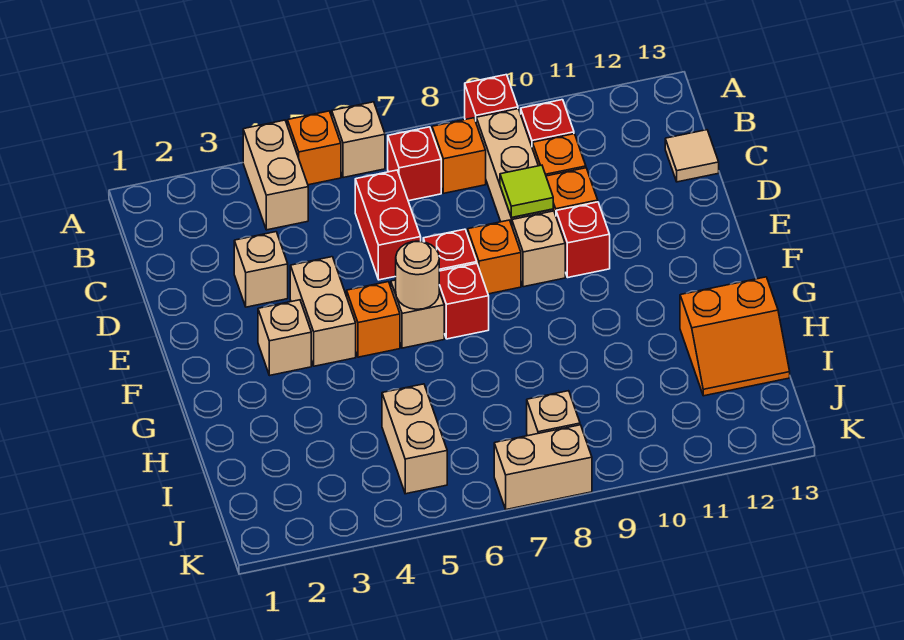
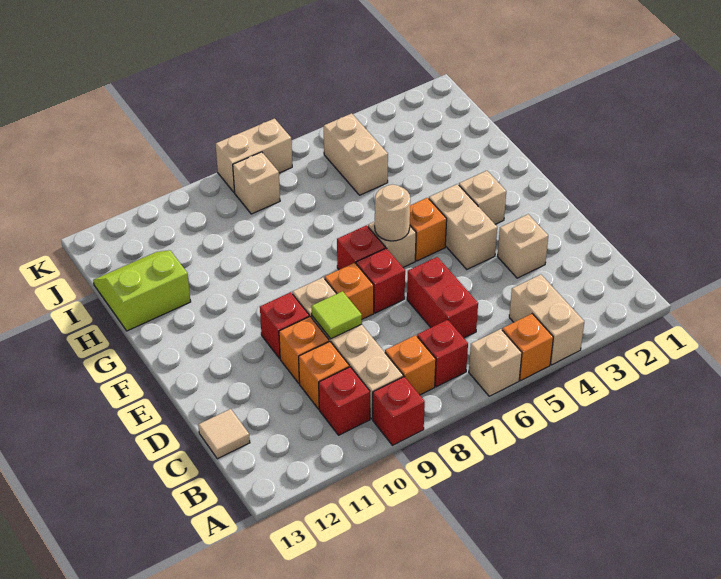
orange 2x2 slope [680,277,790,396] -> lime 2x2 slope [93,250,191,331]

